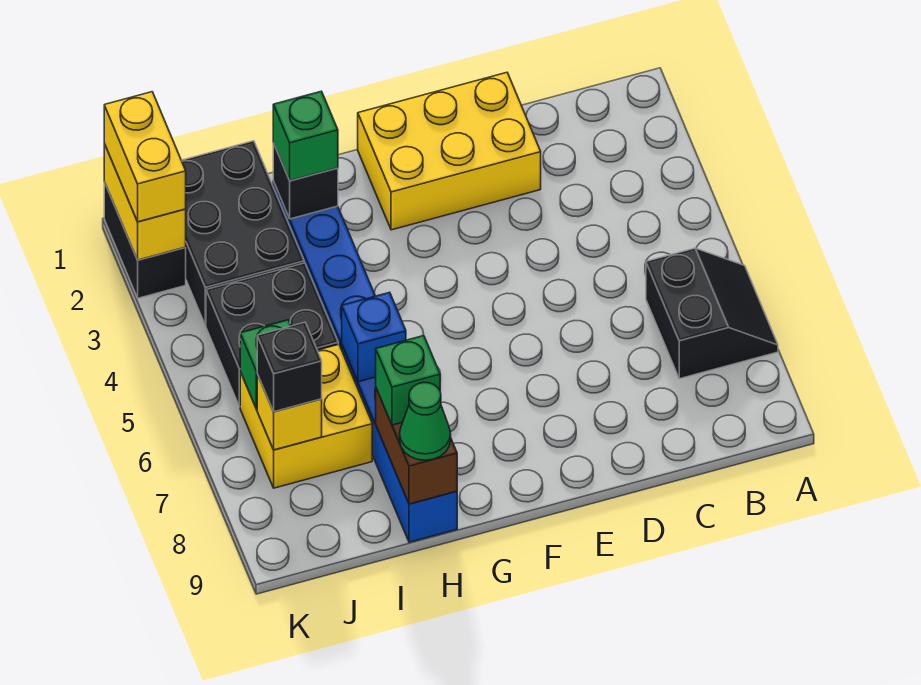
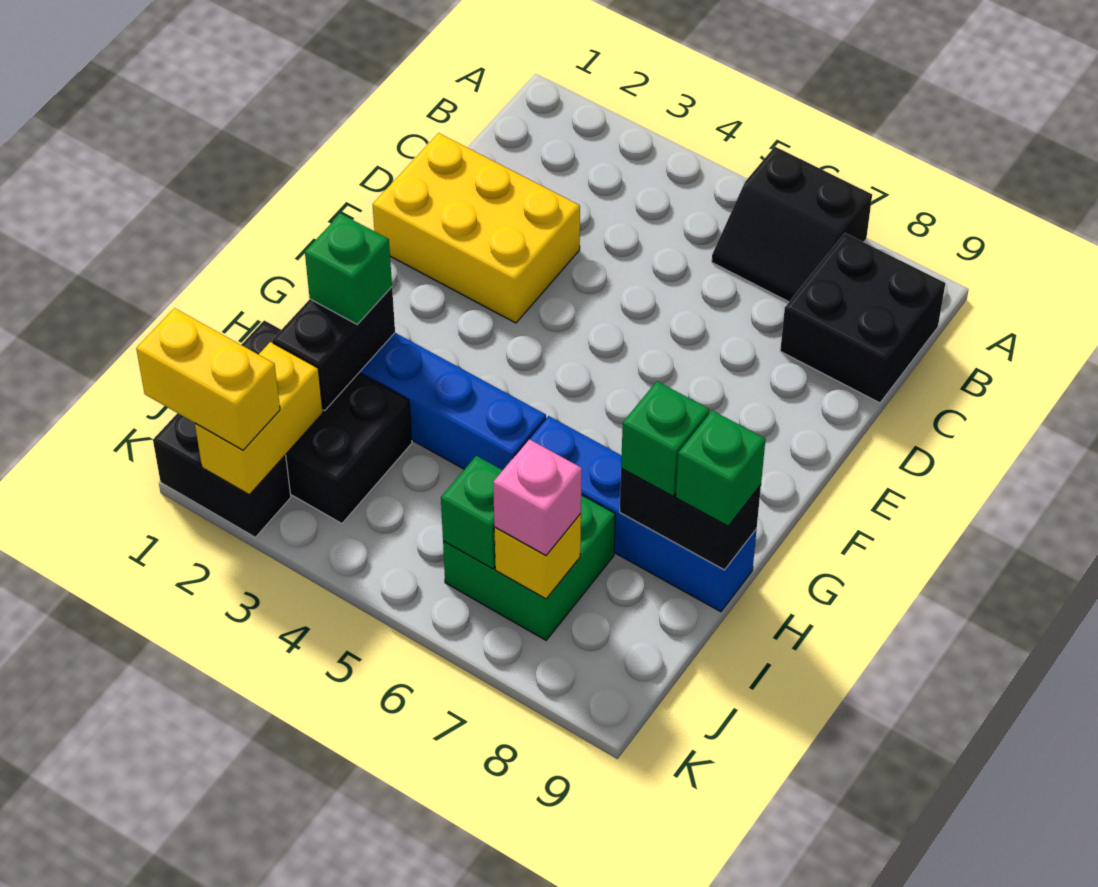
black 2x2 slope [646,248,778,379] -> black 2x2 slope turned to [712,147,872,302]
yellow 2x3 brick [358,73,541,230] -> yellow 2x3 brick turned to [373,133,580,323]
black 1x1 brick [273,143,338,219] -> black 1x2 brick [272,287,395,411]
blue 1x1 brick [342,292,406,382] -> none
brown 1x2 brick [376,389,457,504] -> black 1x2 brick [620,469,761,570]
green 1x1 cone [400,383,451,460] -> green 1x1 brick [676,411,766,526]
black 2x2 brick [206,263,338,407] -> black 2x2 brick moved to [780,233,945,403]
yellow 2x2 brick [240,344,372,488] -> green 2x2 brick [443,464,615,640]
black 1x1 brick [257,322,322,412] -> pink 1x1 brick [493,439,582,555]
yellow 1x2 brick [104,144,186,260] -> yellow 1x2 brick turned to [195,342,323,495]

